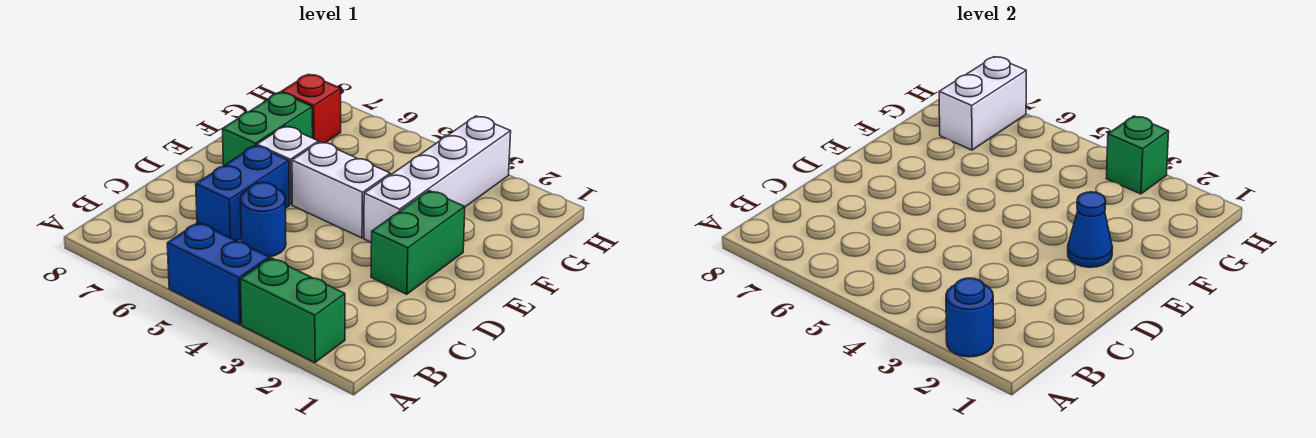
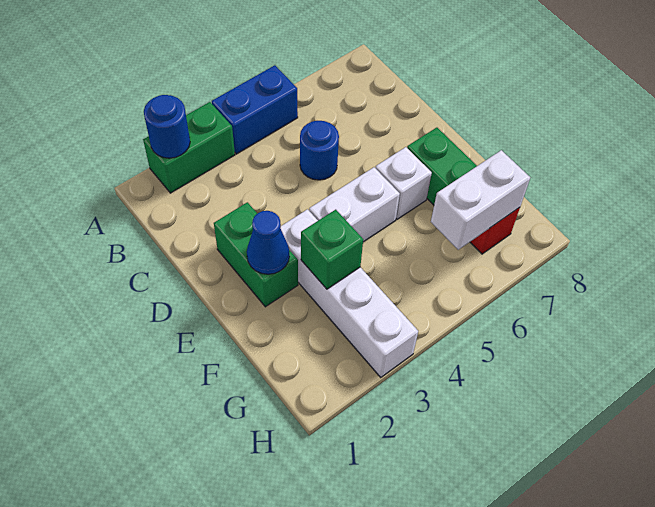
blue 1x2 brick [196,145,289,241] -> none
white 1x2 brick [939,57,1026,150] -> white 1x2 brick turned to [431,150,530,250]
green 1x1 brick [1106,116,1169,194] -> green 1x1 brick moved to [301,210,363,289]

